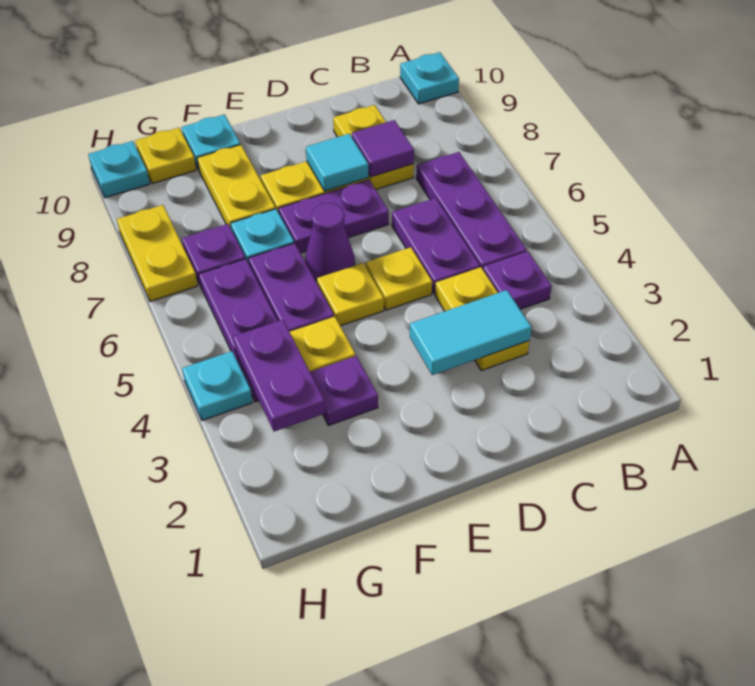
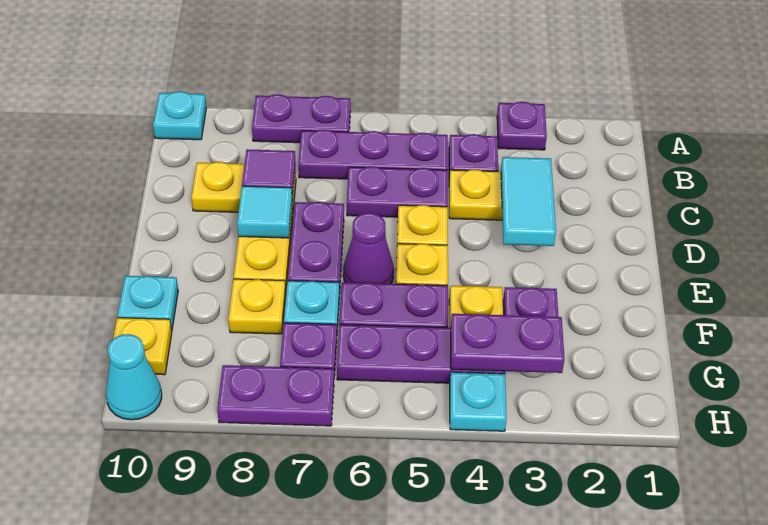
none -> purple 1x1 plate [497,102,547,150]
none -> purple 1x2 plate [252,94,351,143]
yellow 1x2 plate [197,145,275,228] -> yellow 1x1 plate [228,279,286,334]
yellow 1x2 plate [117,205,197,301] -> purple 1x2 plate [217,365,334,426]
cyan 1x1 plate [88,141,150,198] -> cyan 1x1 cone [106,334,162,420]

